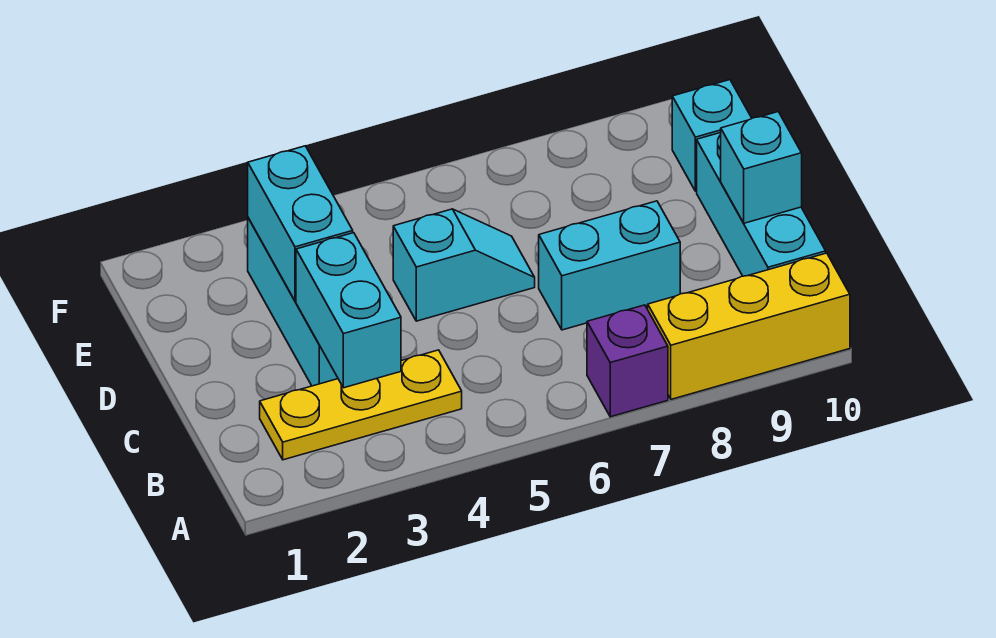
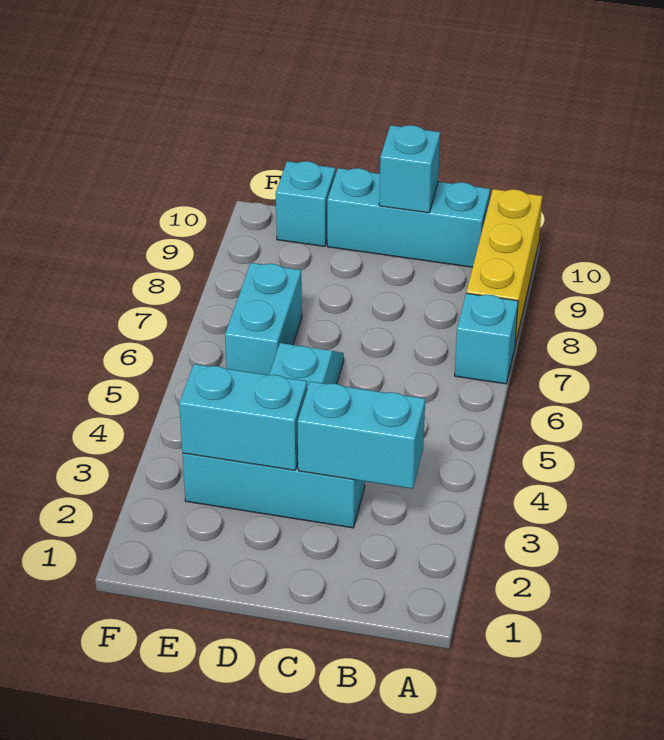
purple 1x1 brick [587,305,668,417] -> cyan 1x1 brick [455,293,518,384]
yellow 1x3 plate [260,350,462,460] -> none
cyan 1x2 brick [539,201,680,330] -> cyan 1x2 brick moved to [225,263,302,375]

